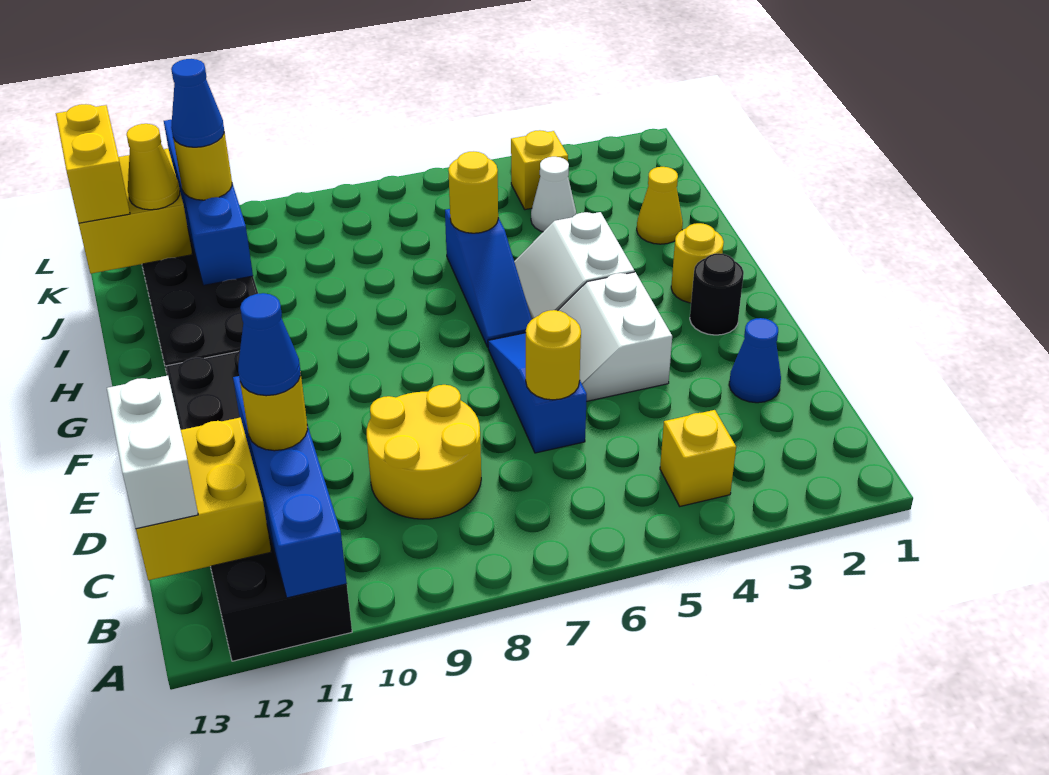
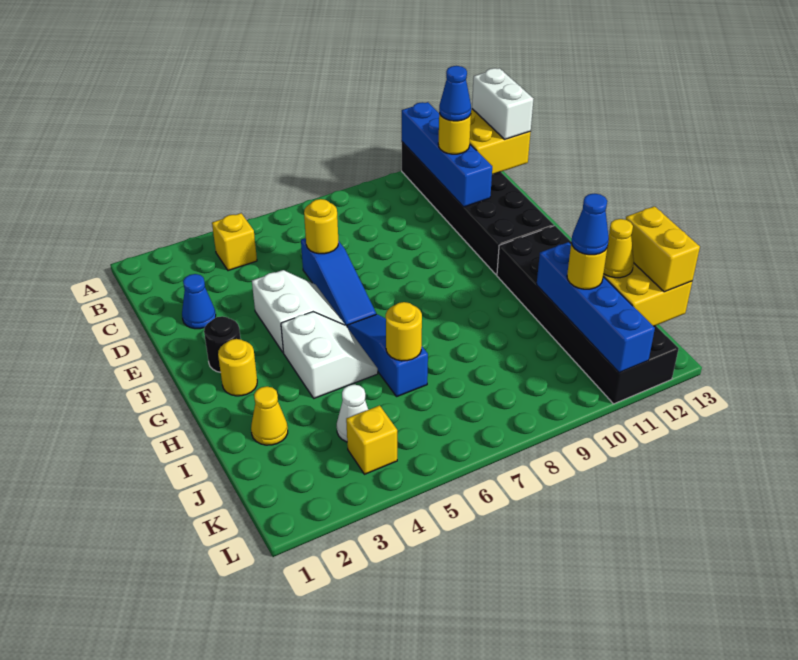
yellow 2x2 round brick [367,385,481,519] -> none

